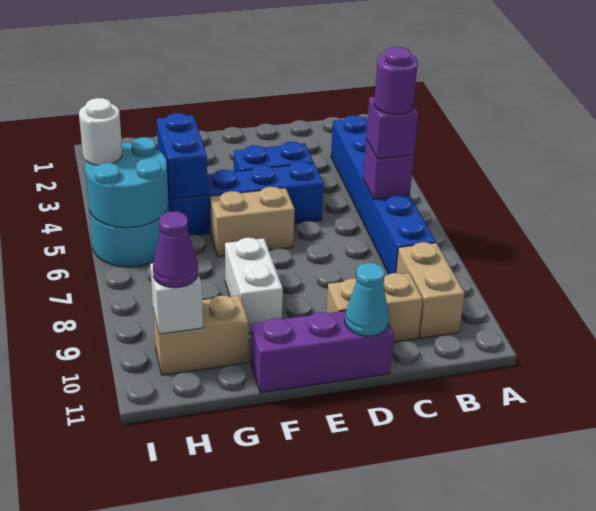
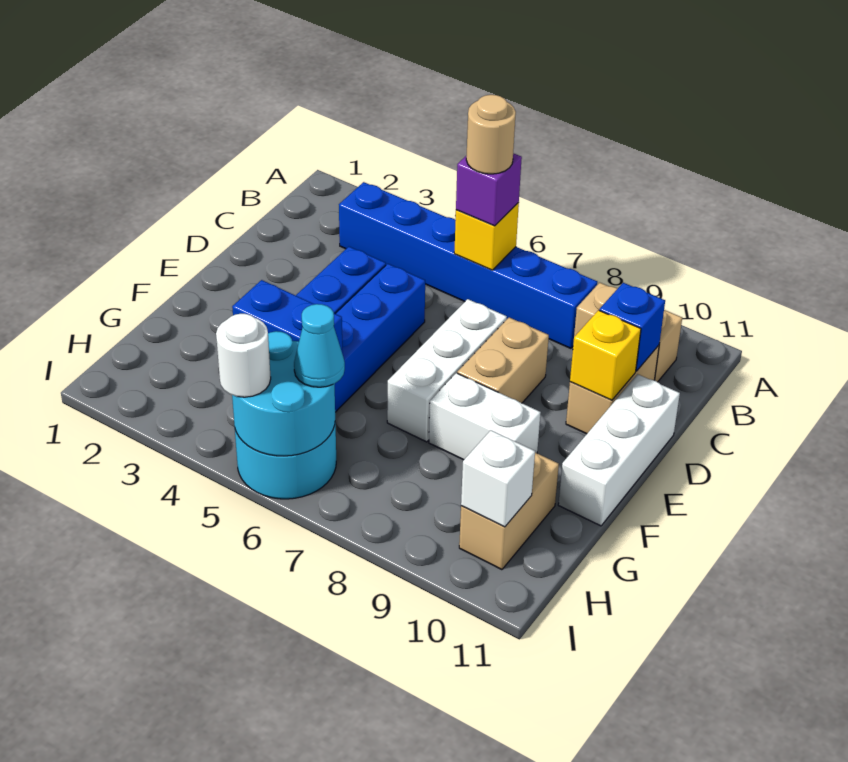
purple 1x1 brick [363,140,414,199] -> yellow 1x1 brick [454,203,519,270]
purple 1x1 round brick [374,47,418,114] -> tan 1x1 round brick [466,95,516,174]
none -> blue 1x1 brick [599,283,665,371]
none -> white 1x3 brick [387,299,507,442]
none -> yellow 1x1 brick [570,310,641,400]
purple 1x3 brick [251,311,394,393] -> white 1x3 brick [558,374,680,526]
cyan 1x1 cone [345,263,389,336] -> cyan 1x1 cone moved to [294,304,345,387]
tan 1x2 brick [210,187,295,257] -> tan 1x2 brick moved to [457,317,549,403]
purple 1x1 cone [153,212,198,288] -> none

